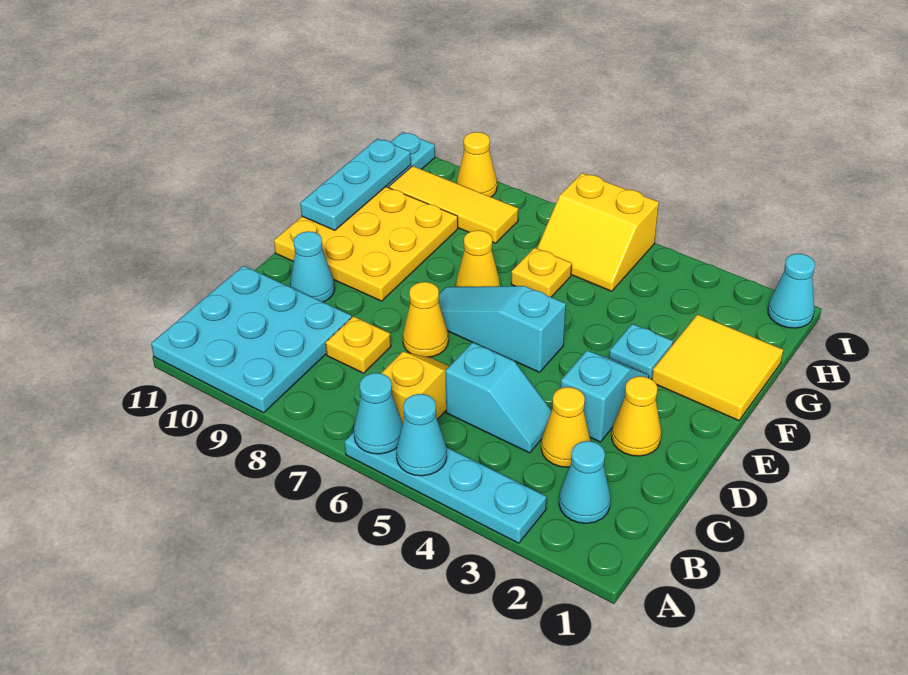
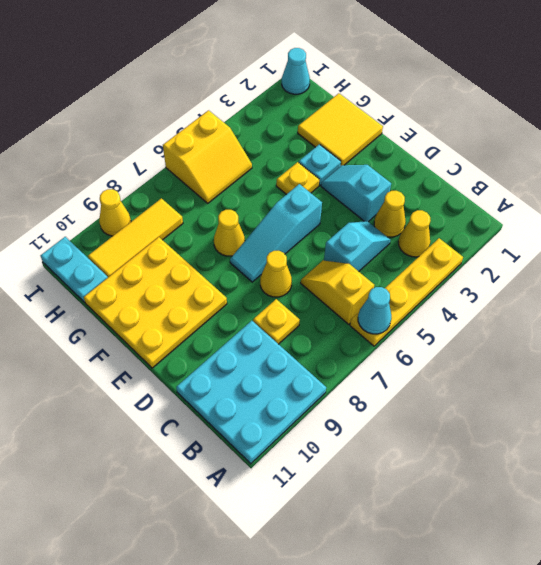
cyan 1x4 plate [345,432,546,543] -> yellow 1x4 plate [350,238,463,346]
cyan 1x1 cone [396,394,447,476] -> none
cyan 1x1 cone [559,441,610,523] -> none
yellow 1x1 cone [612,376,661,456] -> yellow 1x1 cone moved to [398,210,431,257]
cyan 1x1 cone [290,231,335,302] -> none
cyan 1x3 plate [300,139,411,230] -> none
yellow 1x1 plate [511,248,572,297] -> yellow 1x1 plate moved to [276,162,319,195]

